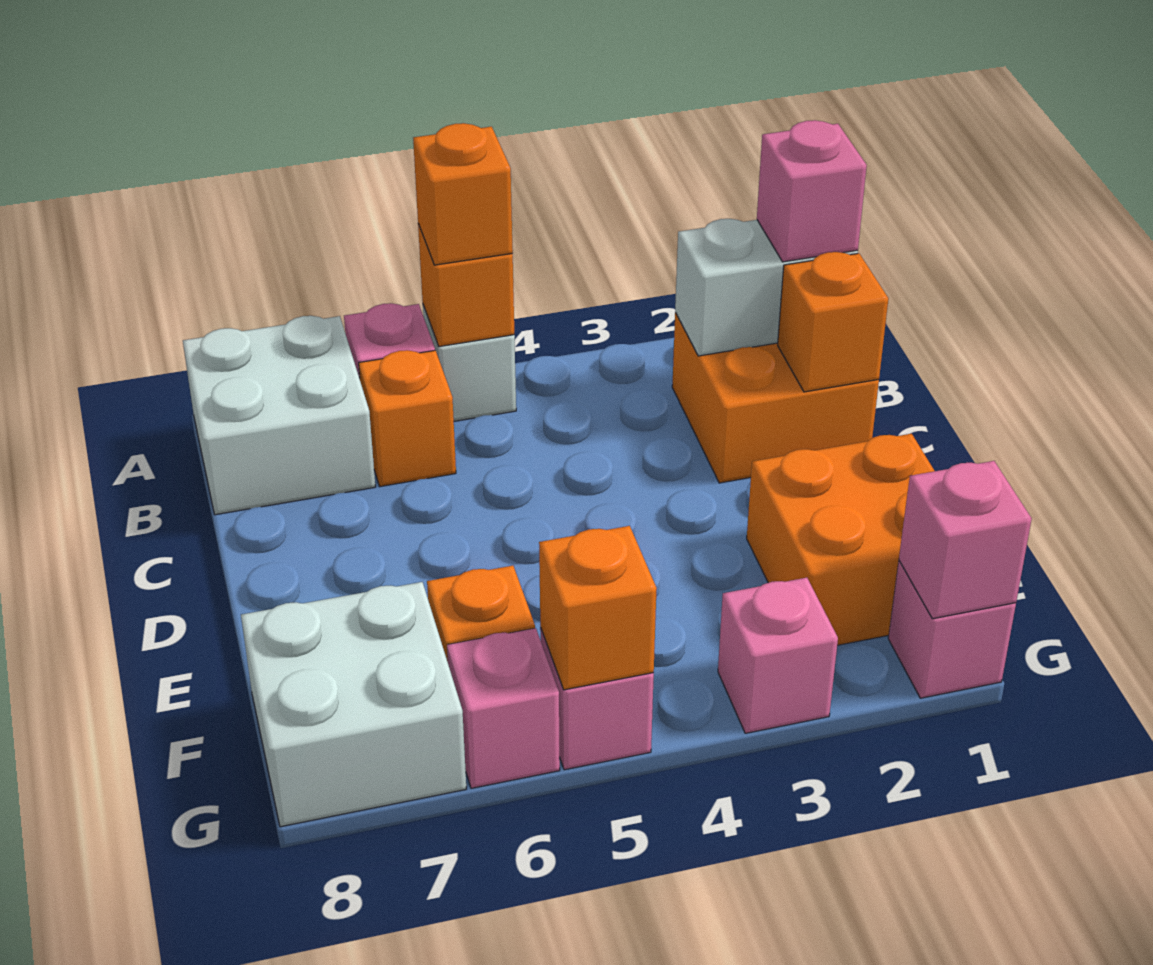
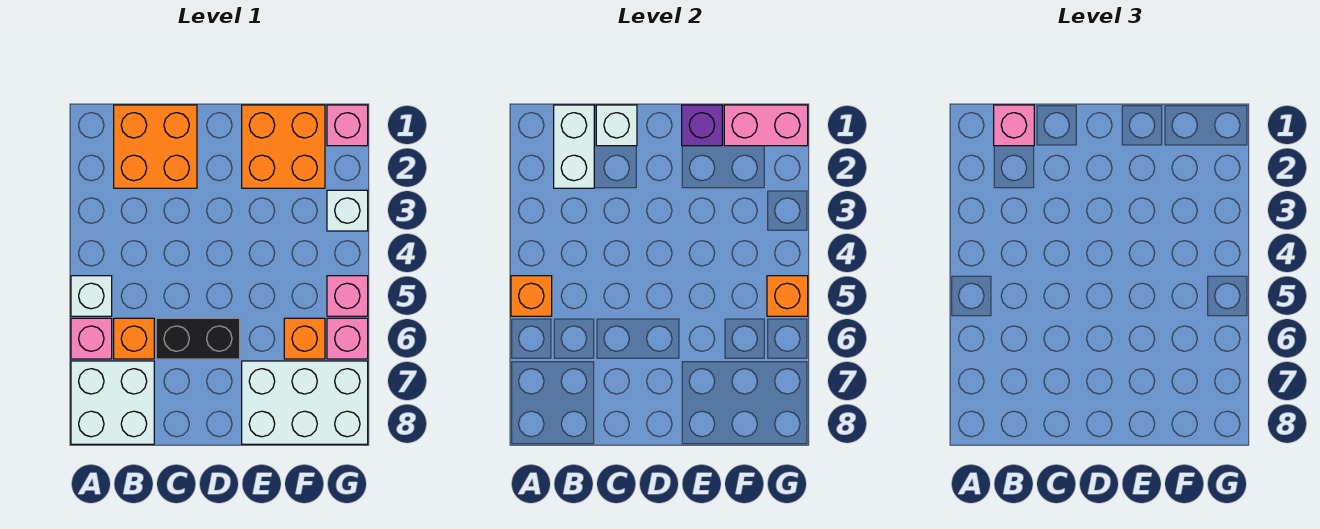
orange 1x1 brick [413,123,513,265] -> none
orange 1x1 brick [778,252,888,392] -> white 1x1 brick [596,105,637,146]
none -> black 1x2 brick [156,318,240,359]
none -> purple 1x1 brick [682,105,722,146]
white 2x2 brick [241,582,466,827] -> white 2x3 brick [242,361,368,444]
pink 1x1 brick [899,461,1032,619] -> pink 1x2 brick [724,105,808,146]
pink 1x1 brick [718,578,838,733] -> white 1x1 brick [327,190,368,231]

